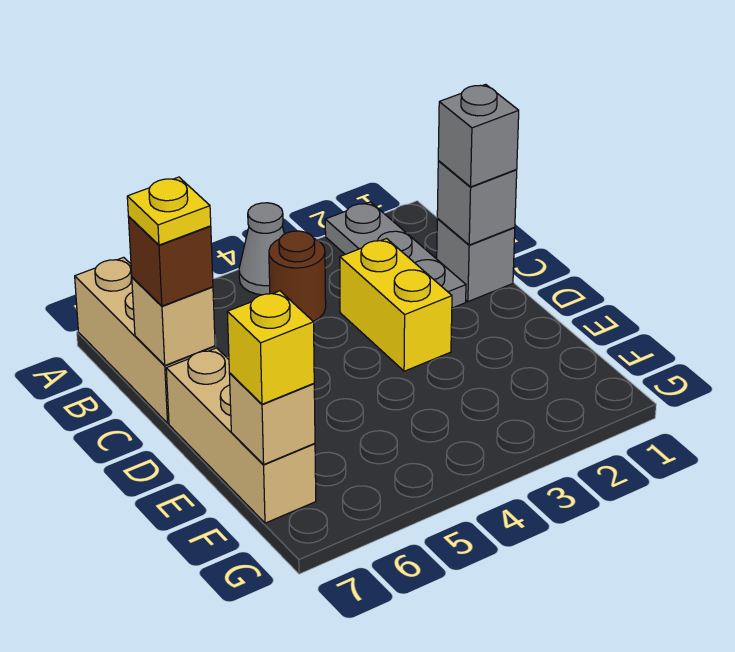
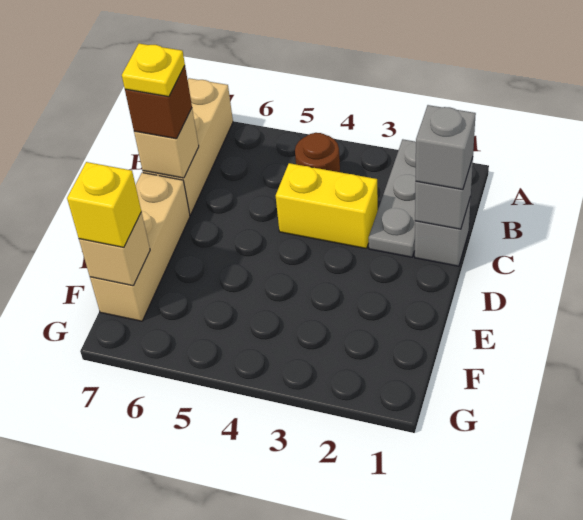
grey 1x1 cone [239,203,284,295] -> none
yellow 1x2 brick [340,239,452,371] -> yellow 1x2 brick turned to [276,163,378,249]

